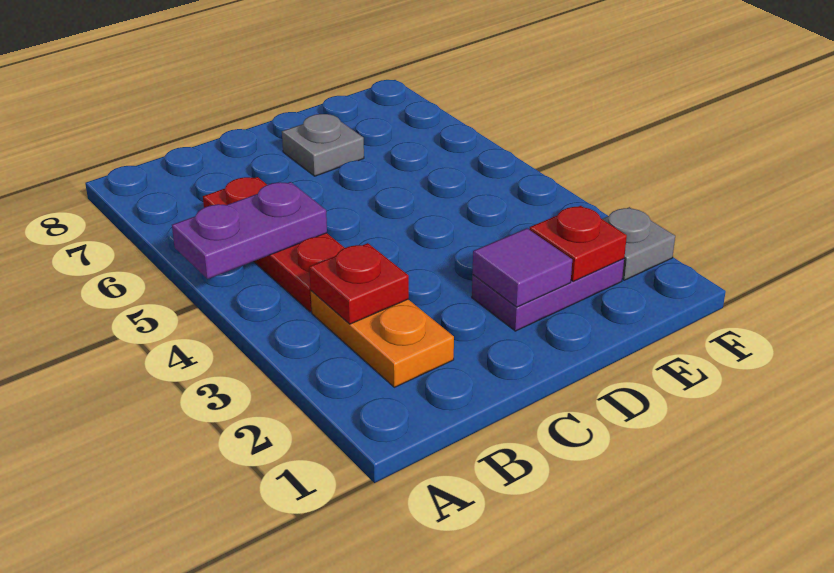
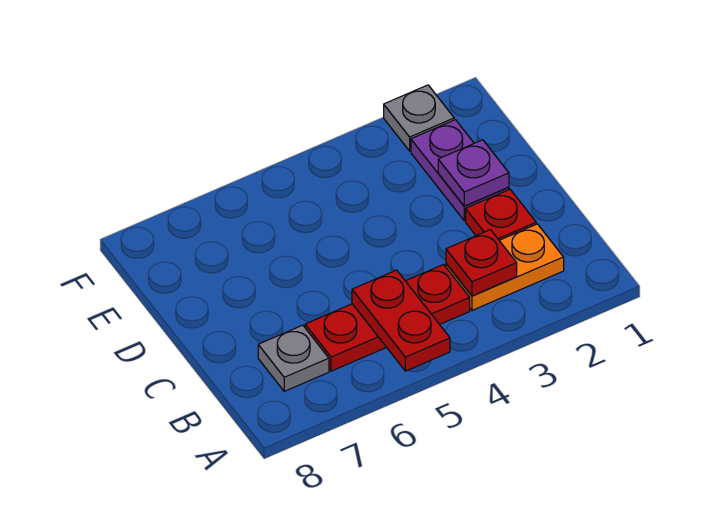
purple 1x2 plate [172,182,327,279] -> red 1x2 plate [352,270,450,371]
purple 1x1 tile [472,228,572,307] -> purple 1x1 plate [438,140,509,206]
grey 1x1 plate [282,114,364,176] -> grey 1x1 plate moved to [258,325,329,391]
red 1x1 plate [529,206,627,281] -> red 1x1 plate moved to [466,189,536,240]

